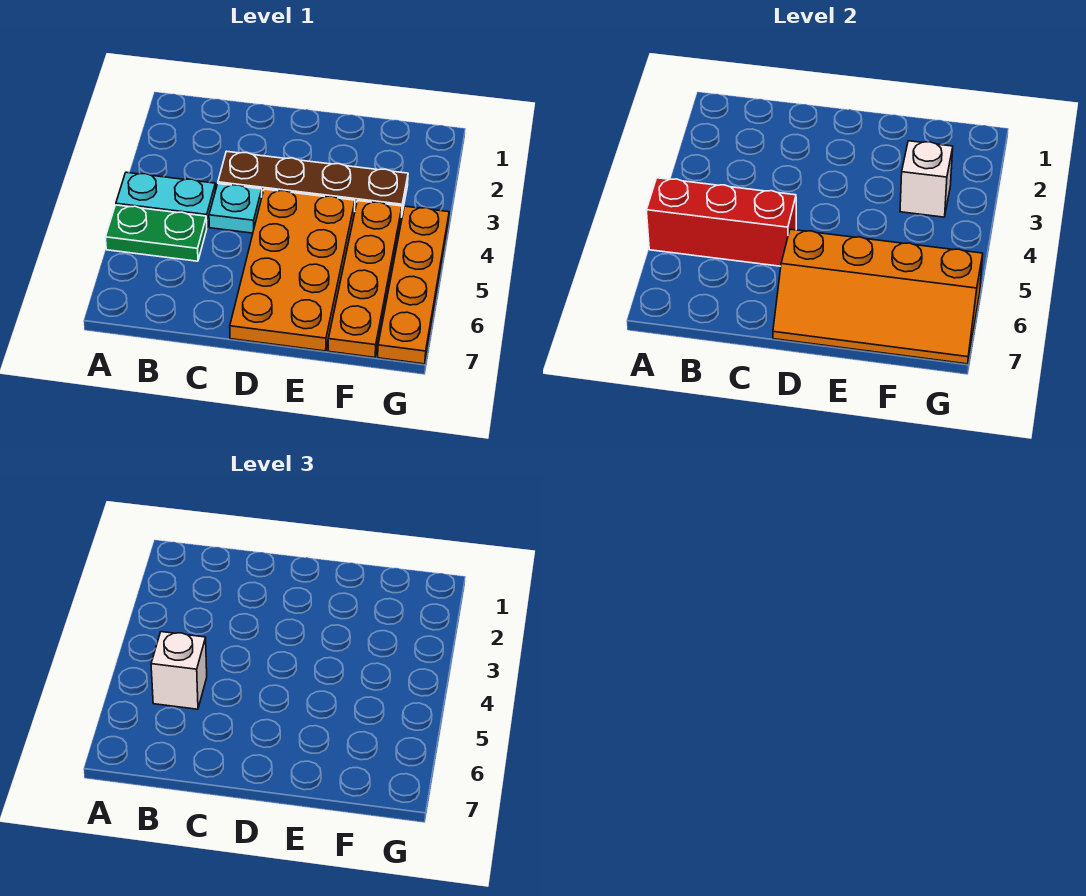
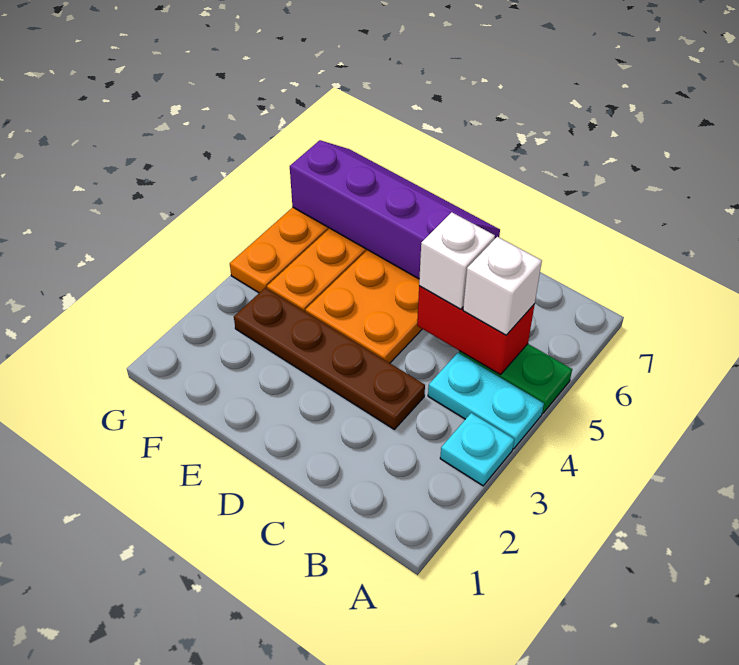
red 1x3 brick [646,178,796,266] -> red 1x2 brick [417,286,535,375]
cyan 1x1 plate [209,184,262,233] -> cyan 1x1 plate moved to [440,413,514,486]
orange 2x4 slope [773,229,983,364] -> purple 2x4 slope [290,140,500,279]
white 1x1 brick [900,141,953,217] -> white 1x1 brick moved to [419,212,495,309]

